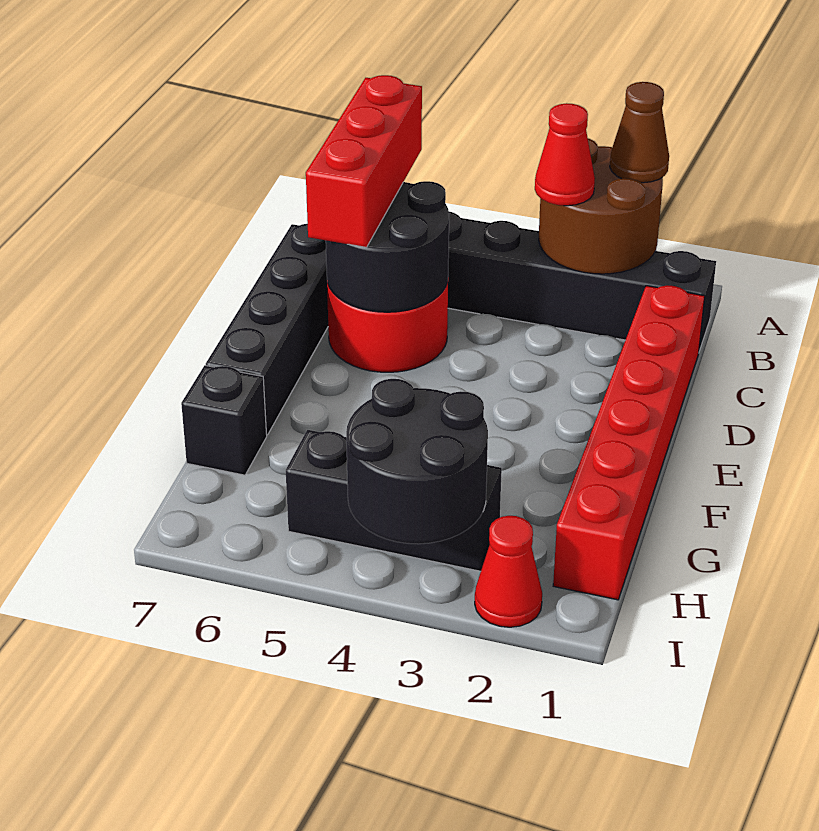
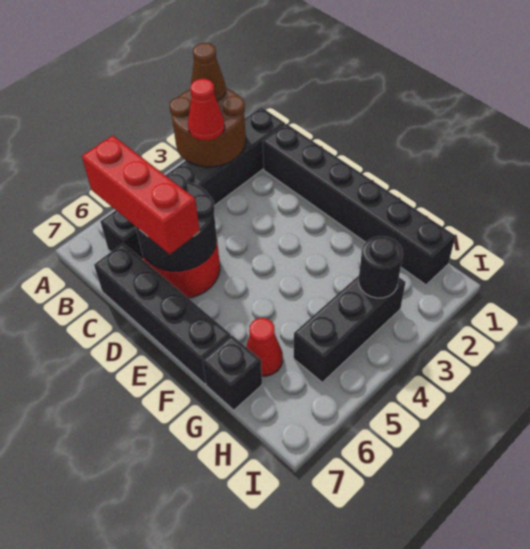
red 1x6 brick [553,285,705,600] -> black 1x6 brick [263,124,455,285]
black 2x2 round brick [346,379,488,544] -> black 1x1 round brick [359,236,403,298]
red 1x1 cone [475,516,542,627] -> red 1x1 cone moved to [246,318,283,376]

